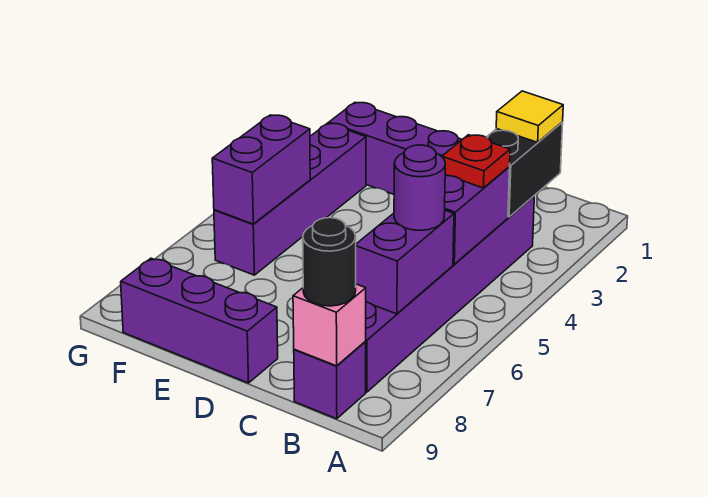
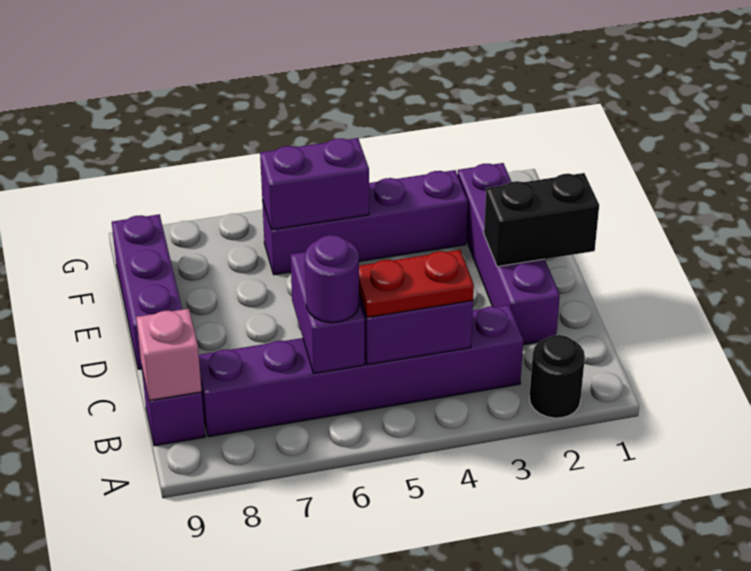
black 1x2 brick [487,122,563,217] -> black 1x2 brick moved to [484,173,599,267]
yellow 1x1 tile [496,91,563,142] -> none
red 1x1 plate [442,135,510,188] -> red 1x2 plate [359,250,474,318]
purple 1x2 brick [356,210,454,314] -> purple 1x2 brick turned to [291,252,365,373]
black 1x1 round brick [303,218,356,306] -> black 1x1 round brick moved to [529,335,585,418]

